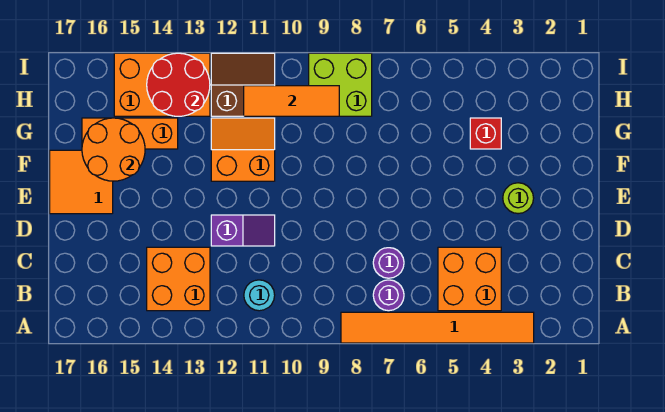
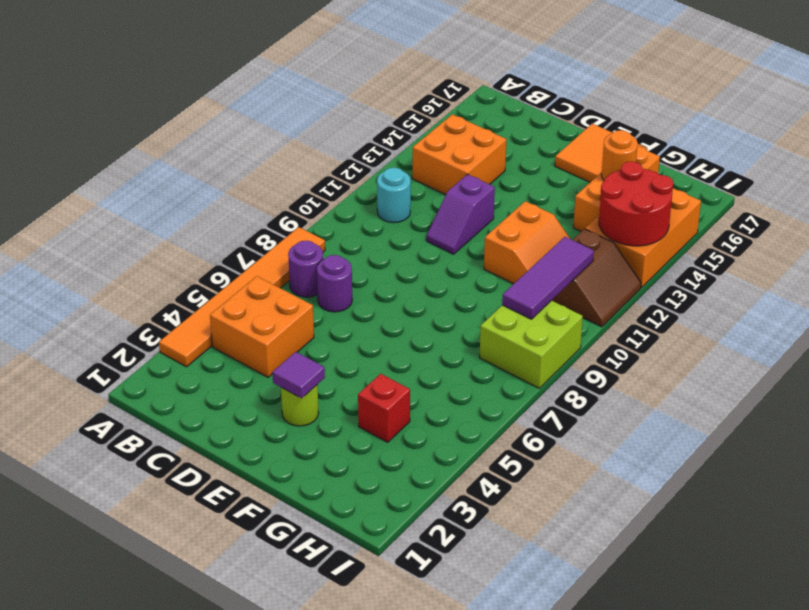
none -> purple 1x1 tile [272,352,325,398]
orange 2x2 round brick [82,118,145,181] -> orange 1x1 round brick [601,130,638,180]
orange 1x3 tile [244,86,339,116] -> purple 1x3 tile [502,237,594,319]

